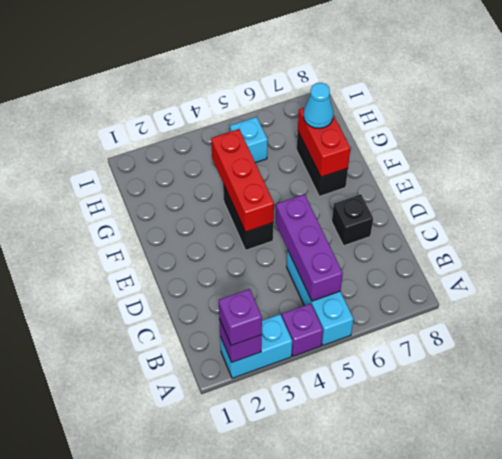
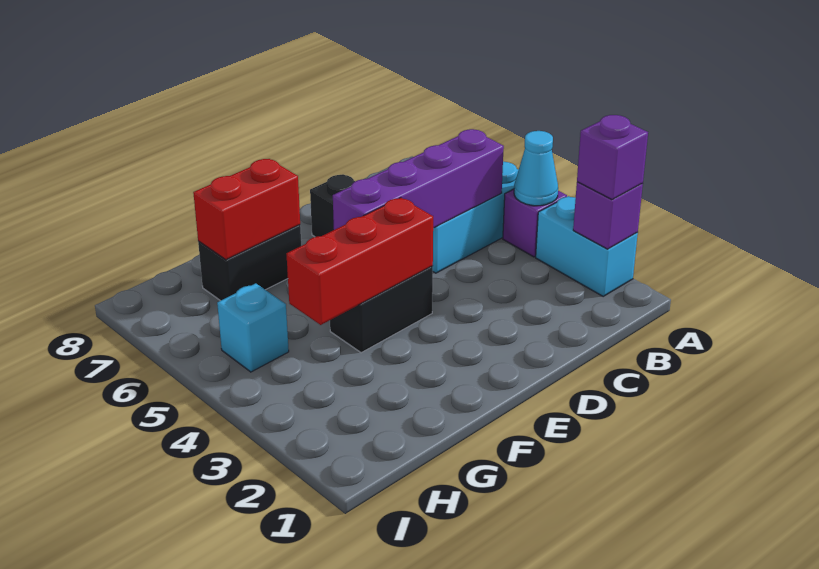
purple 1x3 brick [275,194,343,301] -> purple 1x4 brick [333,129,504,230]
cyan 1x1 cone [304,83,333,128] -> cyan 1x1 cone moved to [514,131,558,206]

